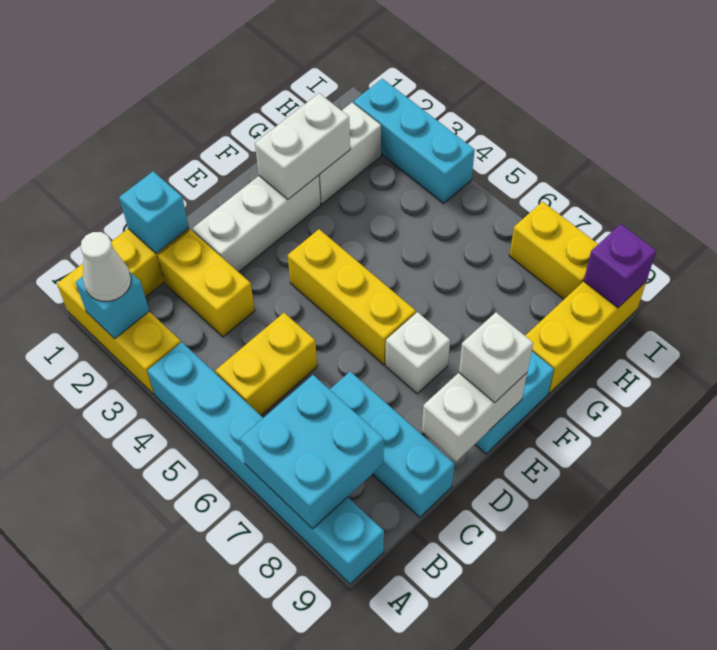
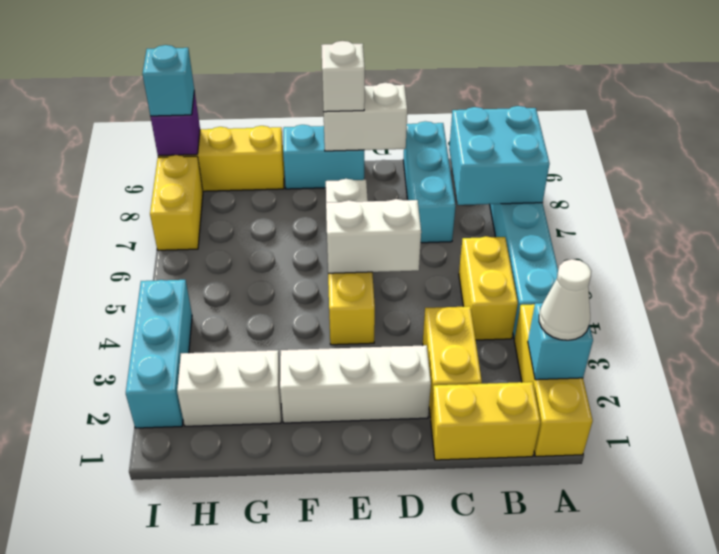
yellow 1x2 brick [216,313,317,415] -> yellow 1x2 brick turned to [459,236,518,340]
cyan 1x1 brick [119,171,189,254] -> cyan 1x1 brick moved to [143,45,194,116]
white 1x2 brick [255,93,350,199] -> white 1x2 brick moved to [326,199,421,273]

